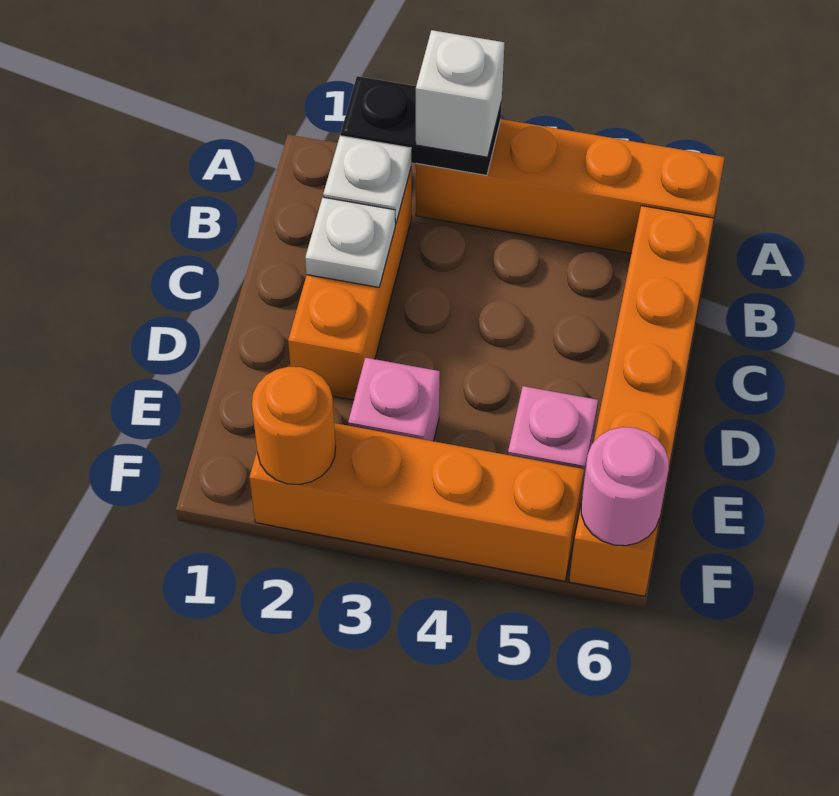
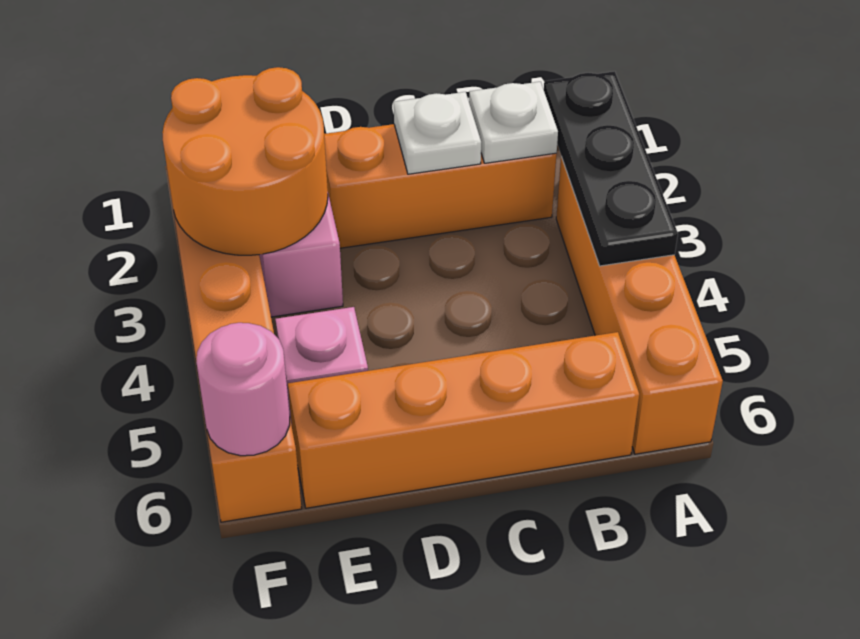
black 1x2 plate [341,76,502,175] -> black 1x3 plate [544,71,678,266]
white 1x1 brick [416,30,504,157] -> none
orange 1x1 round brick [252,367,336,484] -> orange 2x2 round brick [162,67,328,255]

